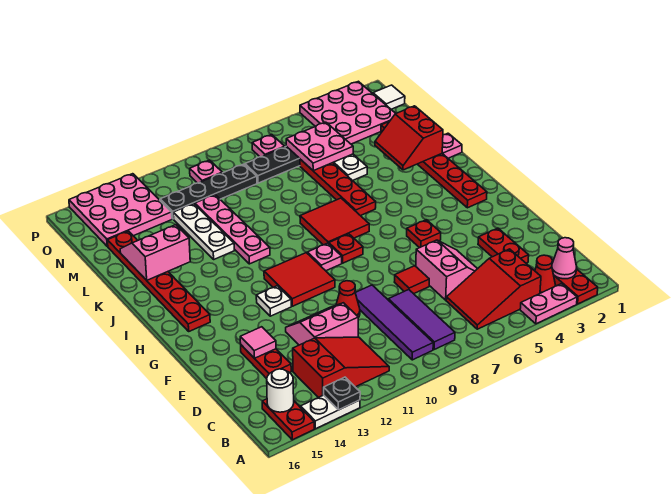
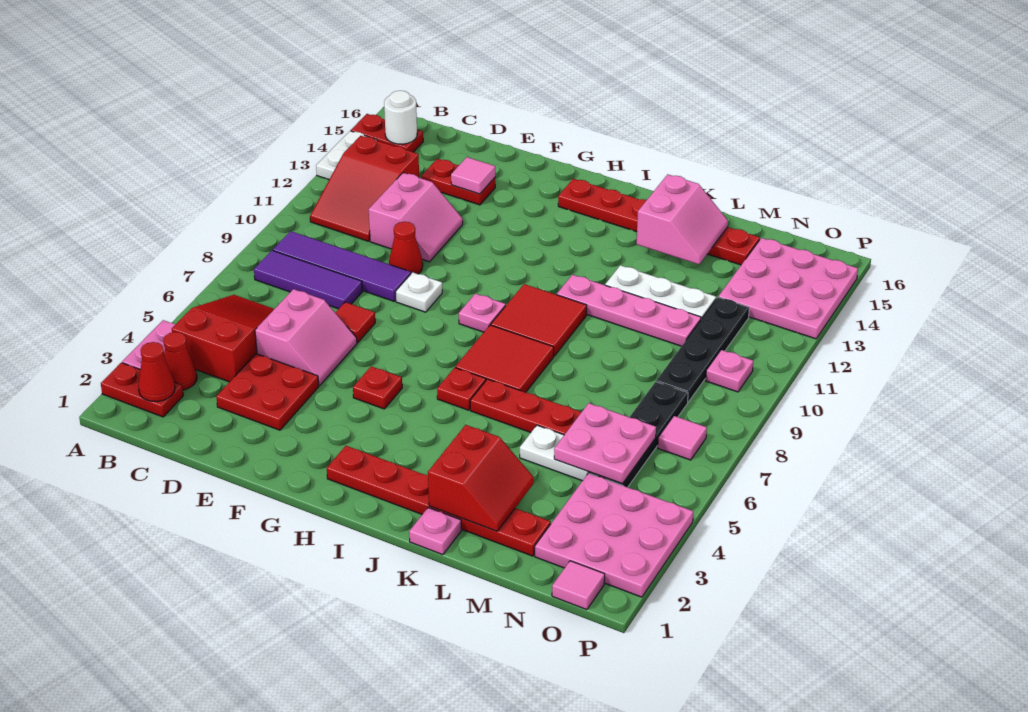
black 1x1 plate [324,377,360,410] -> none
pink 1x1 cone [552,238,577,279] -> red 1x1 cone [138,342,175,401]
red 1x2 plate [478,228,529,263] -> red 2x2 plate [216,354,319,430]
pink 2x2 slope [416,240,477,300] -> pink 2x2 slope turned to [255,289,357,386]
red 2x2 tile [264,253,335,306] -> red 2x2 tile moved to [491,284,587,356]
white 1x1 plate [256,286,291,316] -> white 1x1 plate moved to [395,272,442,312]
red 1x1 plate [329,234,363,263] -> red 1x1 plate moved to [437,368,486,410]
red 2x2 slope [375,106,443,170] -> red 2x2 slope turned to [428,425,534,531]
white 1x1 tile [373,85,405,109] -> pink 1x1 tile [552,561,605,610]
pink 1x1 plate [252,135,285,157] -> pink 1x1 tile [658,416,707,460]

